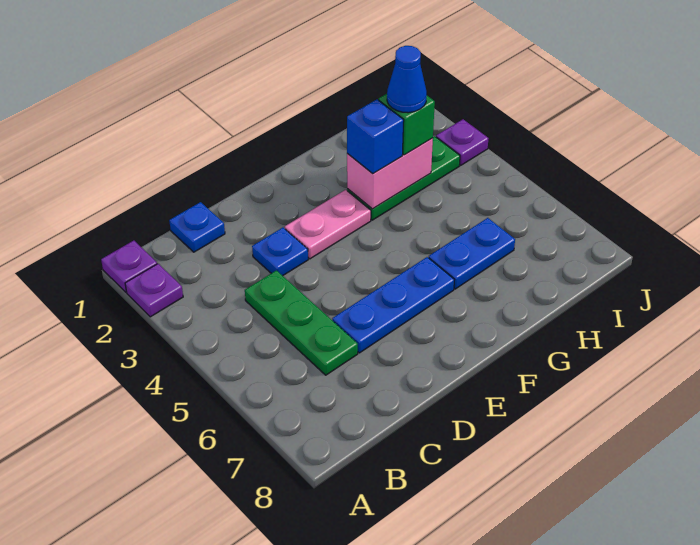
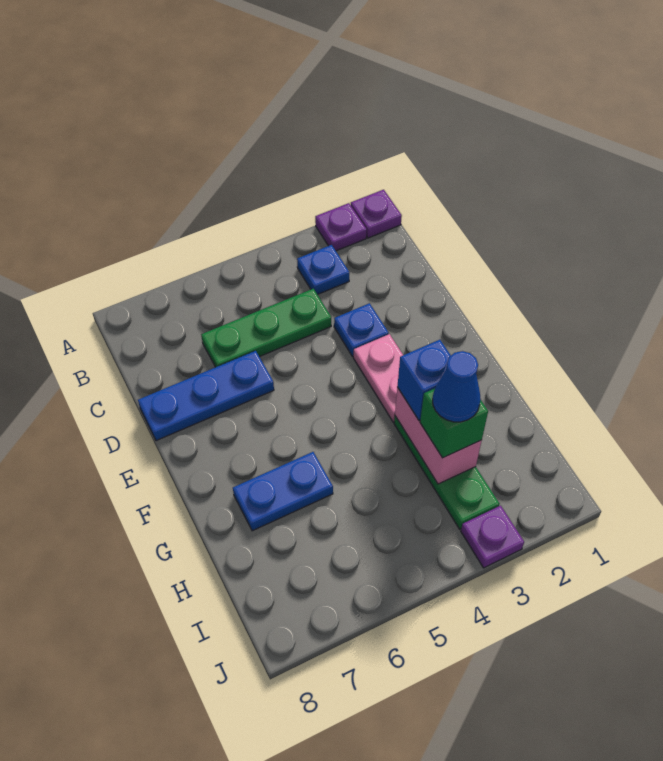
blue 1x1 plate [169,202,225,252] -> blue 1x1 plate moved to [297,245,349,295]
blue 1x3 plate [332,257,454,353] -> blue 1x3 plate turned to [138,351,274,441]
blue 1x2 plate [429,218,515,289] -> blue 1x2 plate turned to [233,452,333,531]

